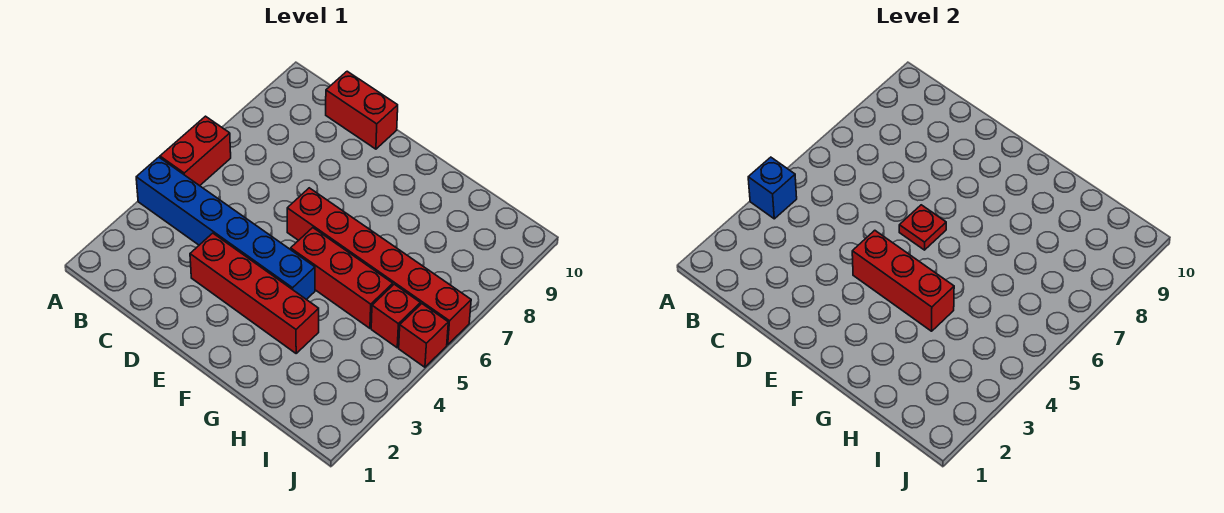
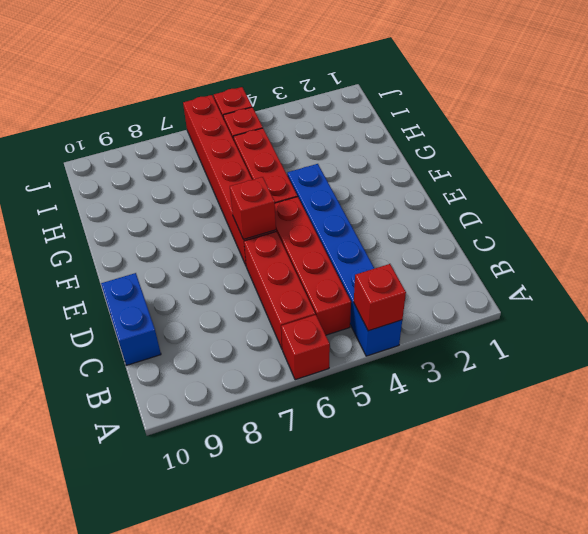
blue 1x1 brick [748,157,797,219] -> red 1x1 brick [354,264,406,331]
red 1x2 brick [160,116,231,186] -> red 1x1 brick [281,315,330,380]
red 1x2 brick [326,71,398,149] -> blue 1x2 brick [101,273,161,366]
red 1x4 brick [190,233,319,353] -> red 1x4 brick moved to [275,197,351,335]
red 1x3 brick [852,230,954,331] -> red 1x3 brick moved to [244,232,315,349]
red 1x1 plate [899,205,946,250] -> red 1x1 brick [230,177,276,239]

